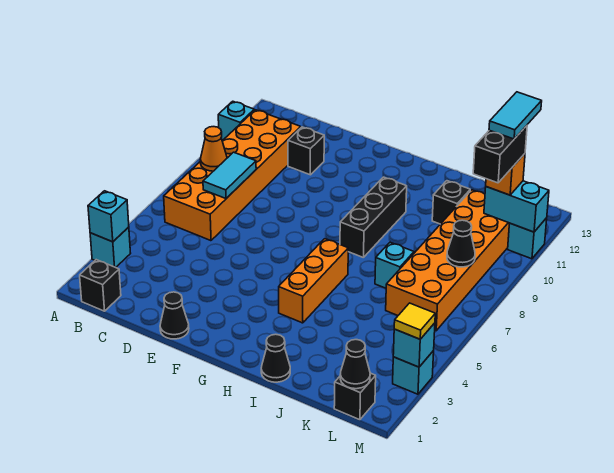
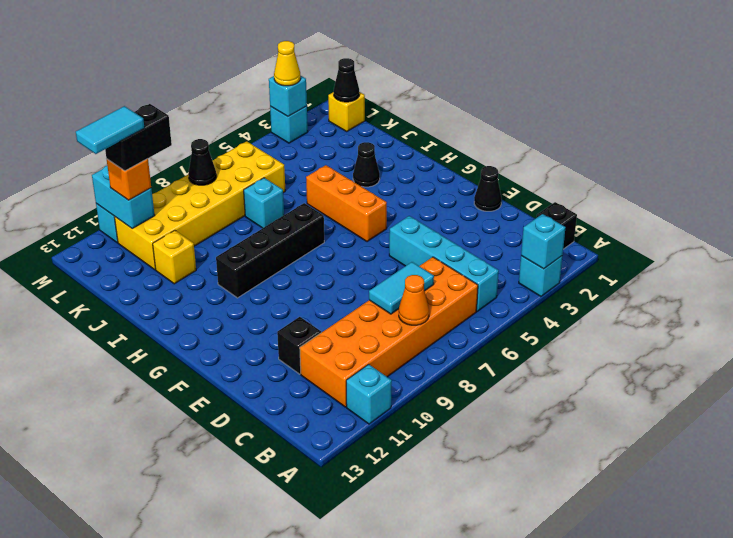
none -> cyan 1x4 brick [389,216,499,311]
orange 1x3 brick [279,239,348,323] -> orange 1x3 brick turned to [306,165,387,242]
black 1x3 brick [340,177,407,258] -> black 1x4 brick [216,203,324,298]
black 1x1 cone [261,334,290,382] -> black 1x1 cone moved to [353,142,380,187]
black 1x1 brick [432,181,470,224] -> yellow 1x1 brick [153,230,196,284]
orange 2x6 brick [386,190,509,331] -> yellow 2x6 brick [114,141,285,270]
black 1x1 brick [334,373,376,420] -> yellow 1x1 brick [328,92,365,131]
yellow 1x1 tile [394,303,435,339] -> yellow 1x1 cone [274,41,300,86]

